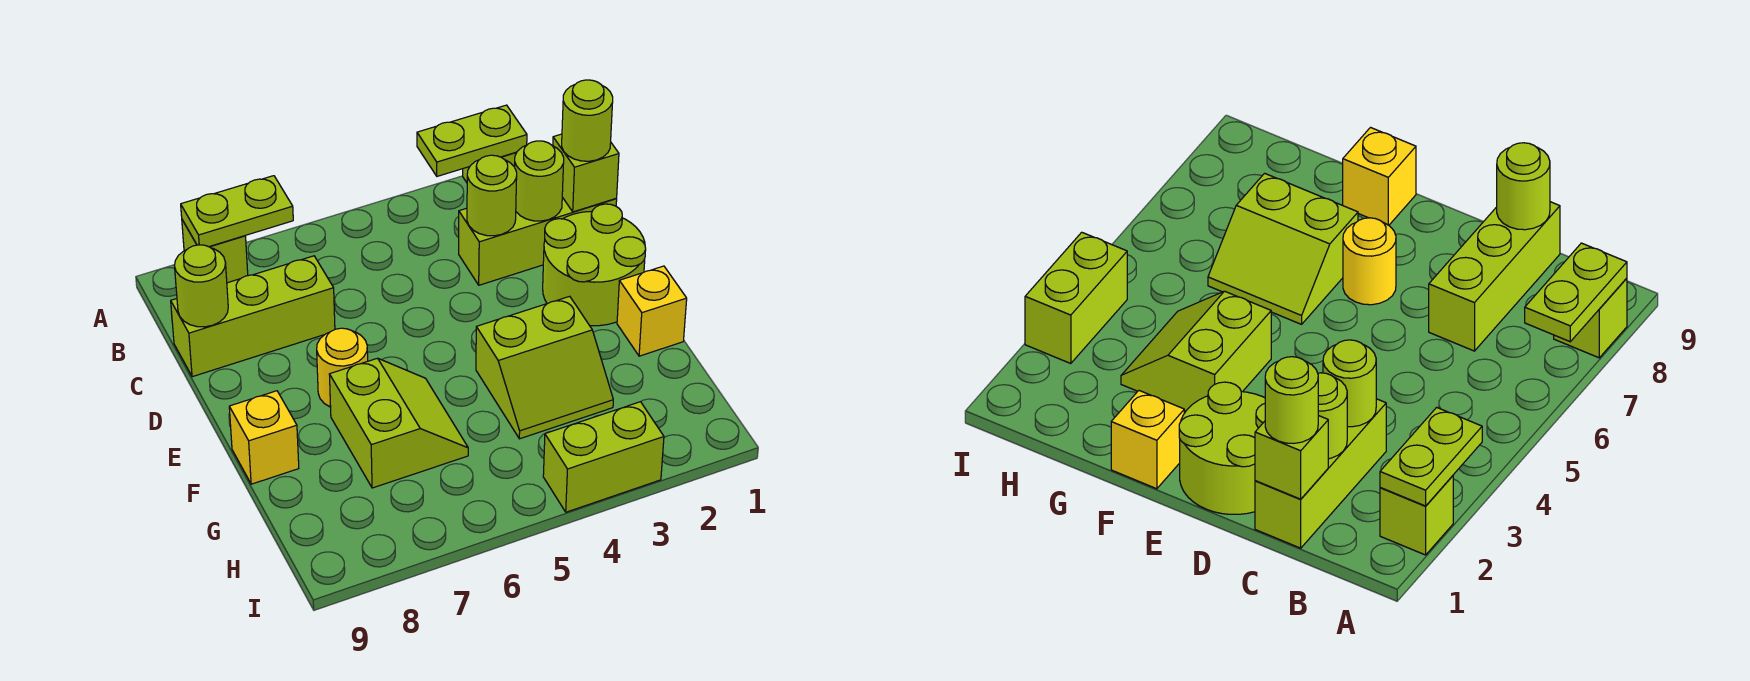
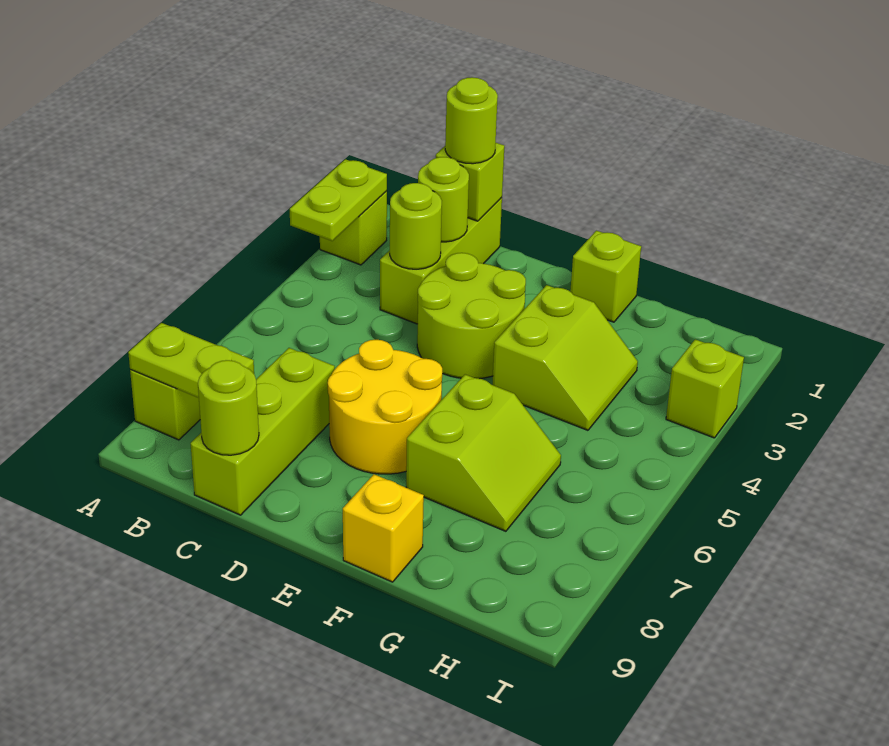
lime 1x2 plate [181,176,293,247] -> lime 1x2 plate turned to [128,323,254,398]
lime 2x2 round brick [543,204,646,326] -> lime 2x2 round brick moved to [417,253,526,379]
yellow 1x1 round brick [317,328,368,407] -> yellow 2x2 round brick [328,340,442,474]
yellow 1x1 brick [617,266,687,356] -> lime 1x1 brick [570,231,641,322]
lime 2x2 slope [329,358,468,488] -> lime 2x2 slope turned to [406,374,561,531]
lime 1x2 brick [543,402,664,512] -> lime 1x1 brick [666,339,744,438]

